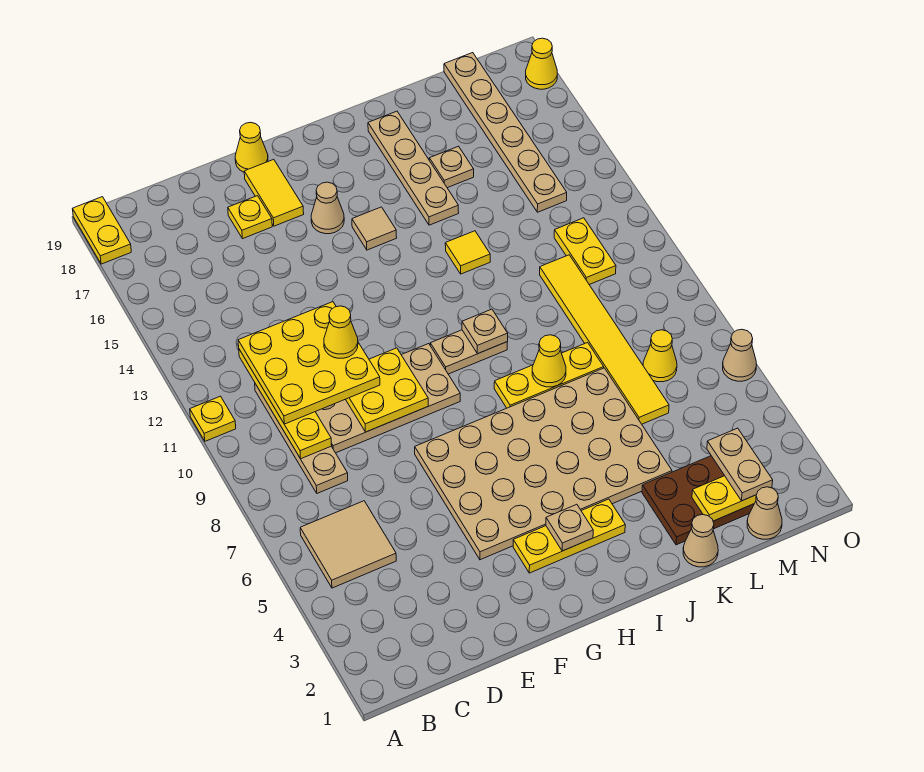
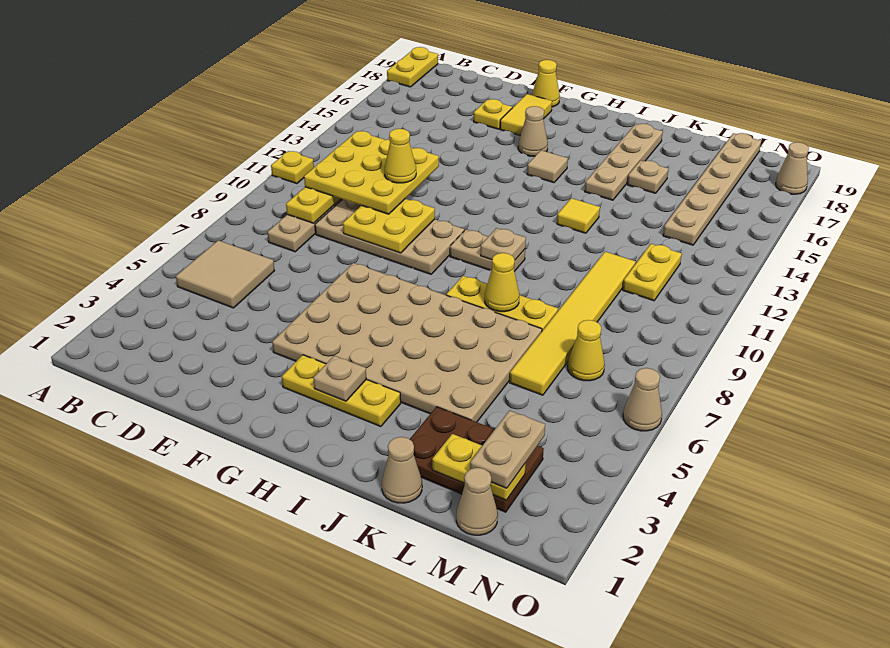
yellow 1x1 cone [526,38,557,89] -> tan 1x1 cone [776,142,809,194]

